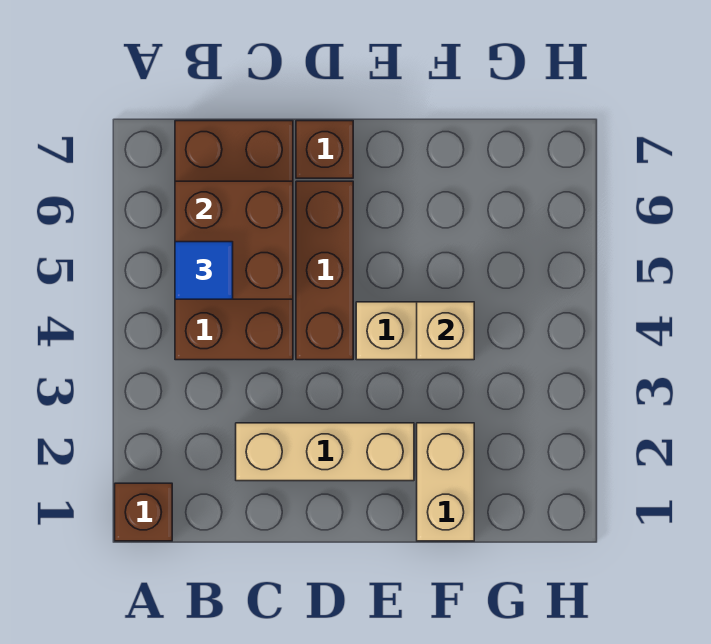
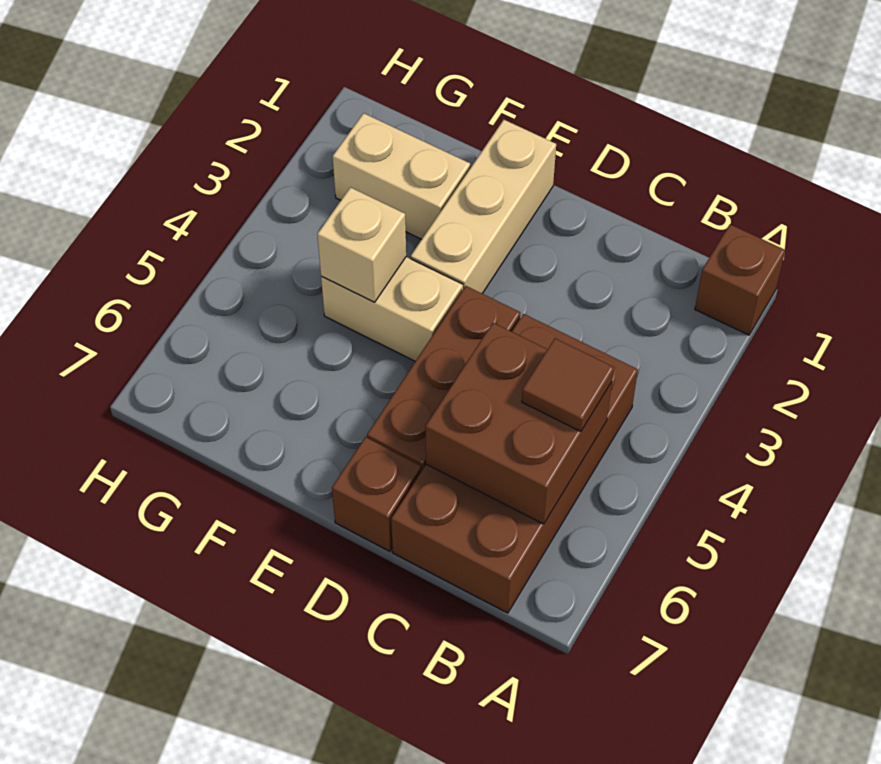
blue 1x1 tile [175,242,233,299] -> brown 1x1 tile [522,339,614,431]
tan 1x3 brick [236,423,414,481] -> tan 1x3 brick turned to [411,120,556,293]
tan 1x2 brick [417,423,474,541] -> tan 1x2 brick turned to [333,113,470,239]

